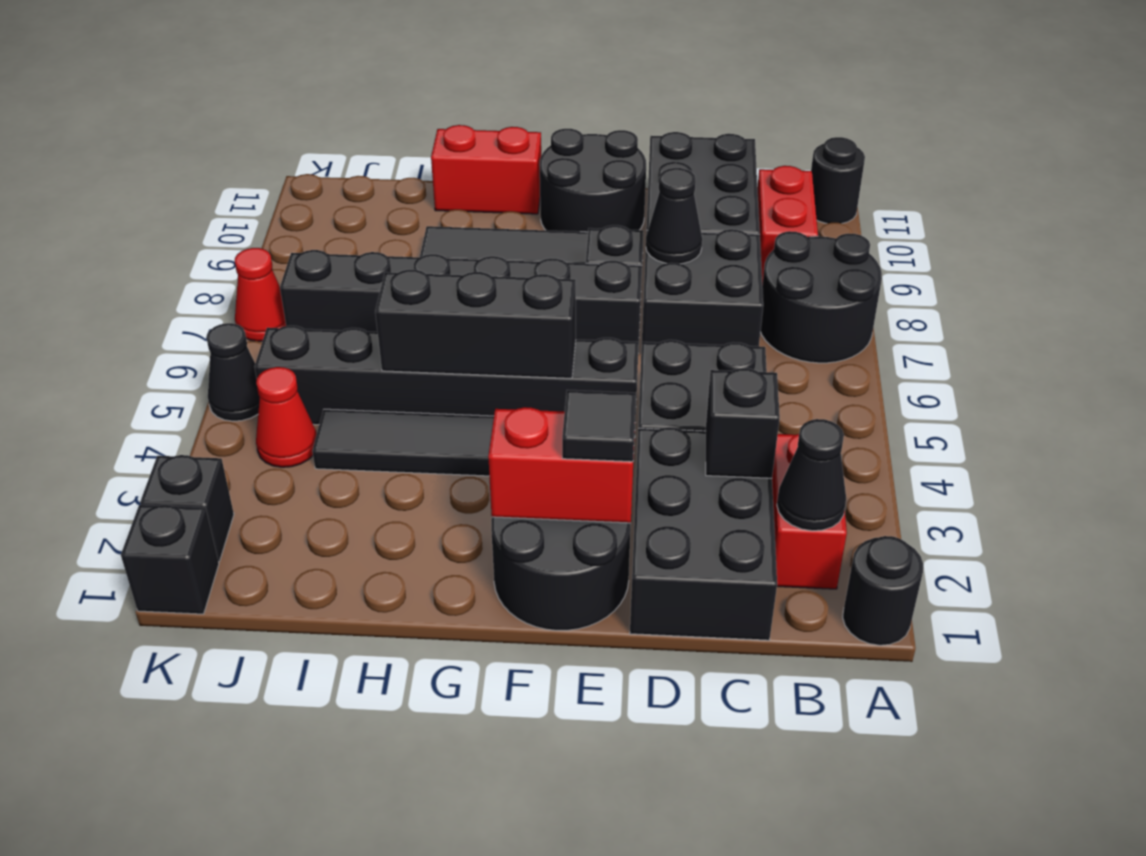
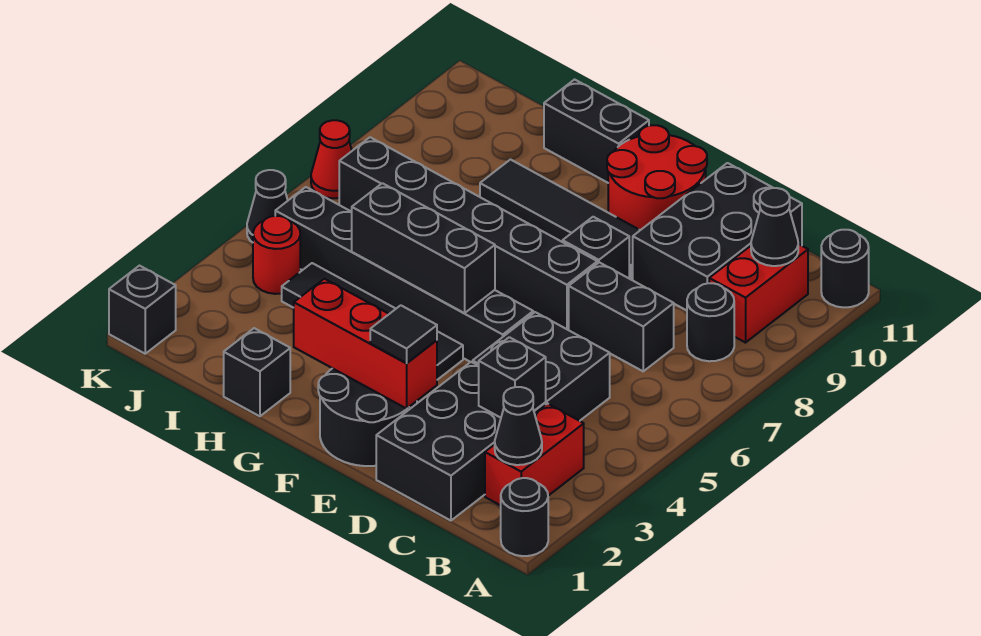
black 2x2 round brick [760,231,882,363] -> black 1x1 round brick [687,283,734,361]
black 2x2 brick [642,229,763,346] -> black 1x2 brick [569,262,674,371]
black 1x1 cone [646,168,702,264] -> black 1x1 cone moved to [751,188,798,266]
red 1x2 brick [488,407,635,523] -> red 1x3 brick [294,279,437,409]
black 2x2 round brick [540,129,646,232] -> red 2x2 round brick [607,125,707,230]
red 1x2 brick [431,125,541,214] -> black 1x2 brick [544,80,649,183]
red 1x1 cone [256,367,317,467] -> red 1x1 round brick [253,216,300,294]
black 1x1 brick [140,455,234,562] -> black 1x1 brick moved to [224,328,290,416]

